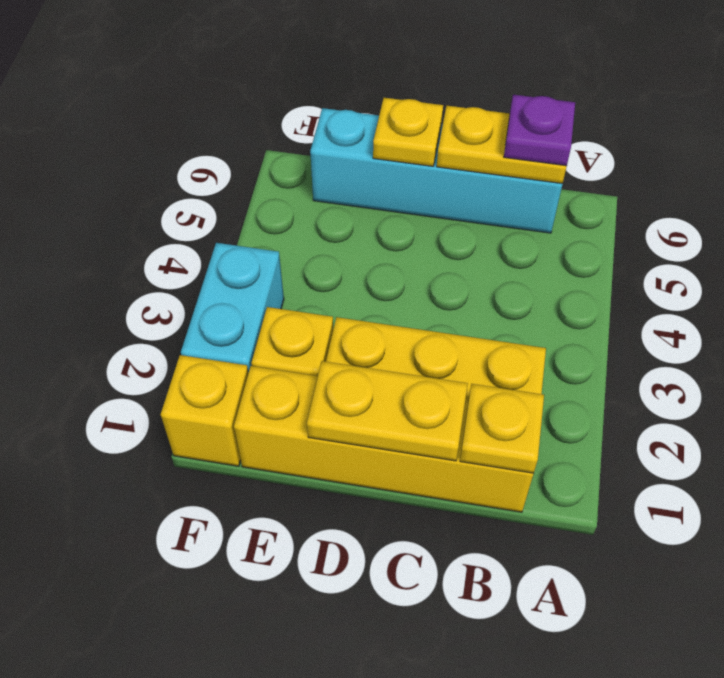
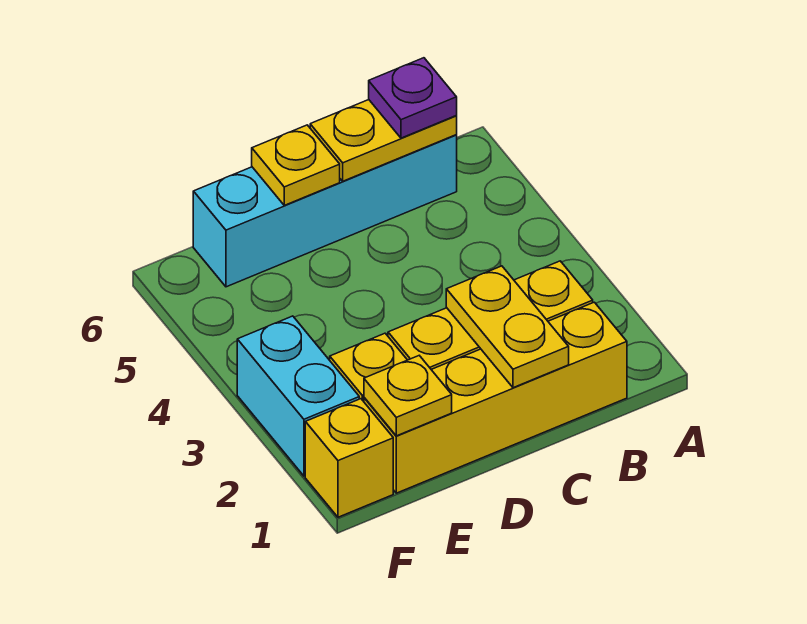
yellow 1x1 plate [460,384,544,473] -> yellow 1x1 plate moved to [364,356,452,436]
yellow 1x2 plate [307,361,468,461] -> yellow 1x2 plate turned to [446,266,569,388]

